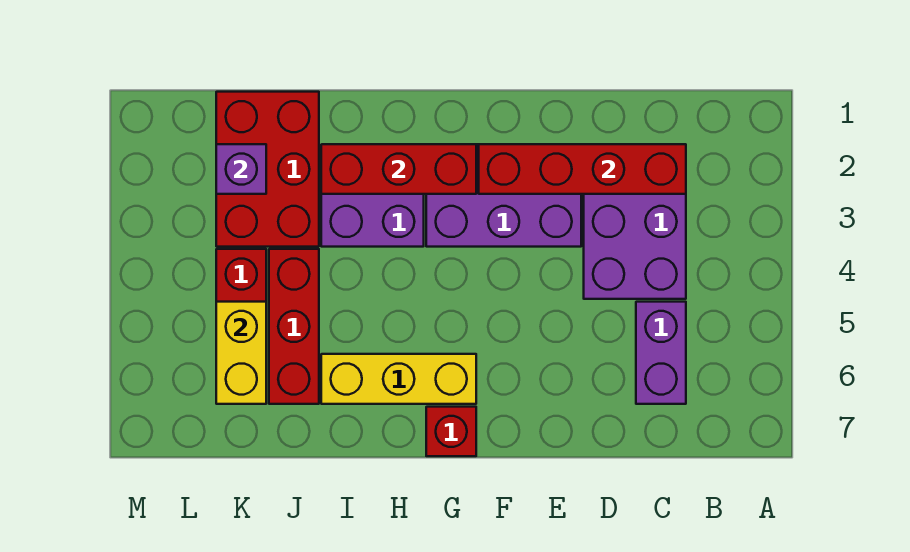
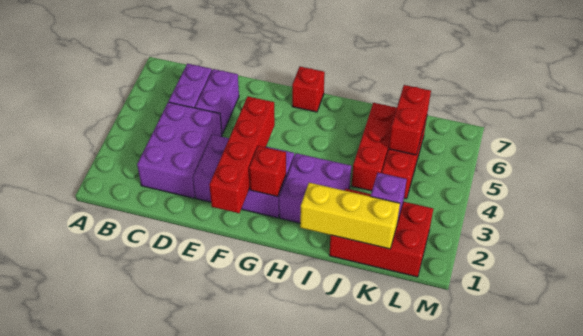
red 1x4 brick [479,144,686,194] -> red 1x4 brick turned to [209,96,275,213]
none -> purple 1x2 brick [195,69,239,134]
red 1x3 brick [321,144,476,194] -> red 1x1 brick [249,146,286,197]
yellow 1x3 brick [321,354,476,404] -> yellow 1x3 brick moved to [300,183,400,249]
red 2x3 brick [216,92,319,247] -> red 2x3 brick turned to [329,189,433,277]
yellow 1x2 brick [216,302,266,404] -> red 1x2 brick [389,85,431,155]

